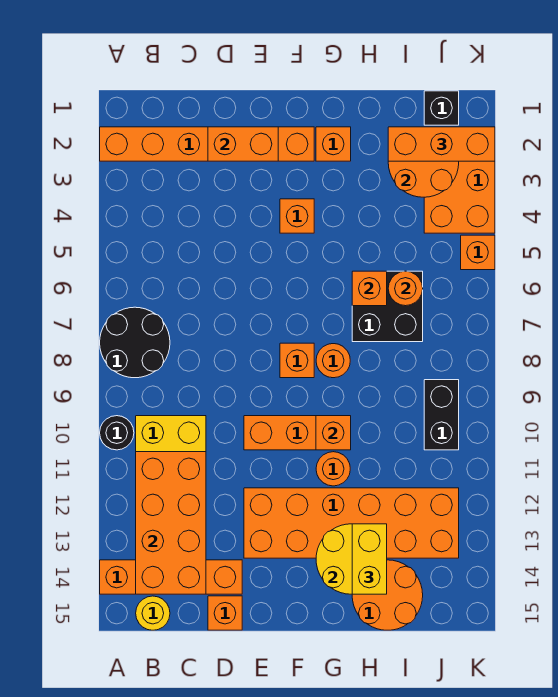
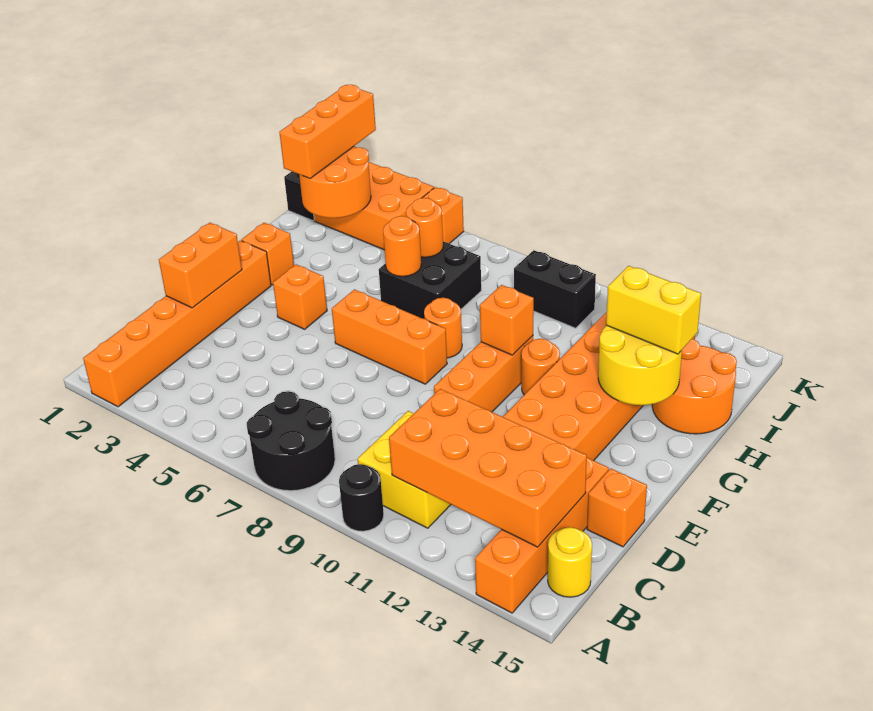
orange 1x1 brick [280,343,314,378] -> orange 1x3 brick [332,289,447,384]
orange 1x1 brick [352,271,387,306] -> orange 1x1 round brick [383,216,421,276]

